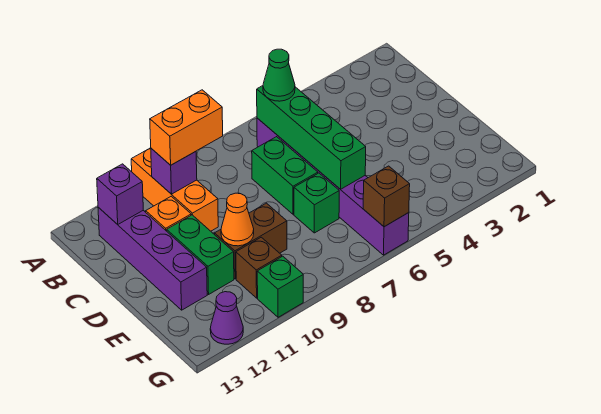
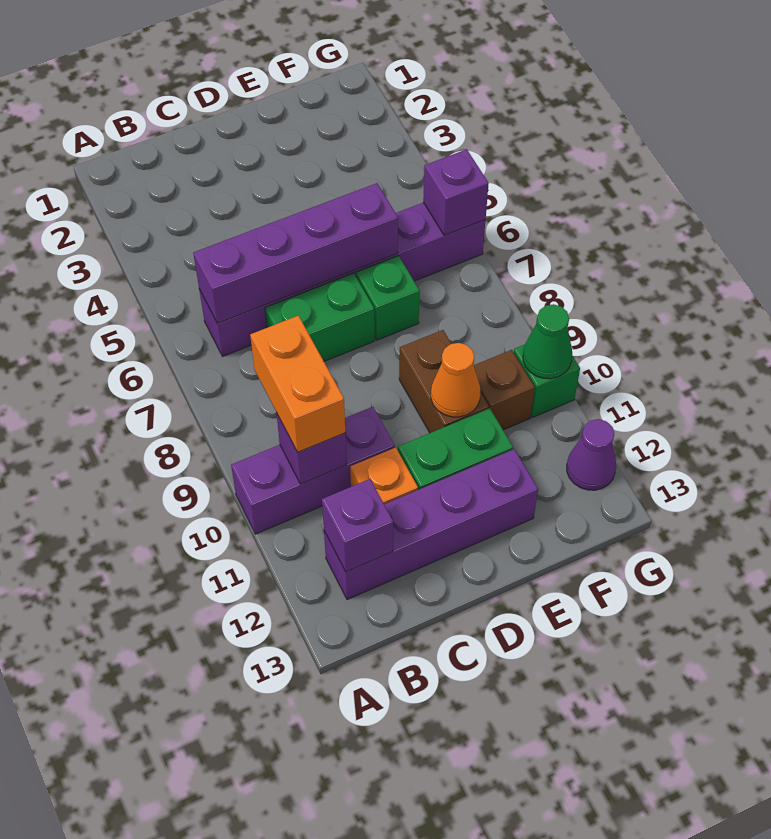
orange 1x3 brick [131,148,218,231] -> purple 1x3 brick [231,407,395,534]
green 1x4 brick [257,86,366,189] -> purple 1x4 brick [193,183,398,324]
green 1x1 cone [263,49,295,101] -> green 1x1 cone moved to [523,304,572,379]
brown 1x1 brick [363,166,410,227] -> purple 1x1 brick [423,149,489,235]

